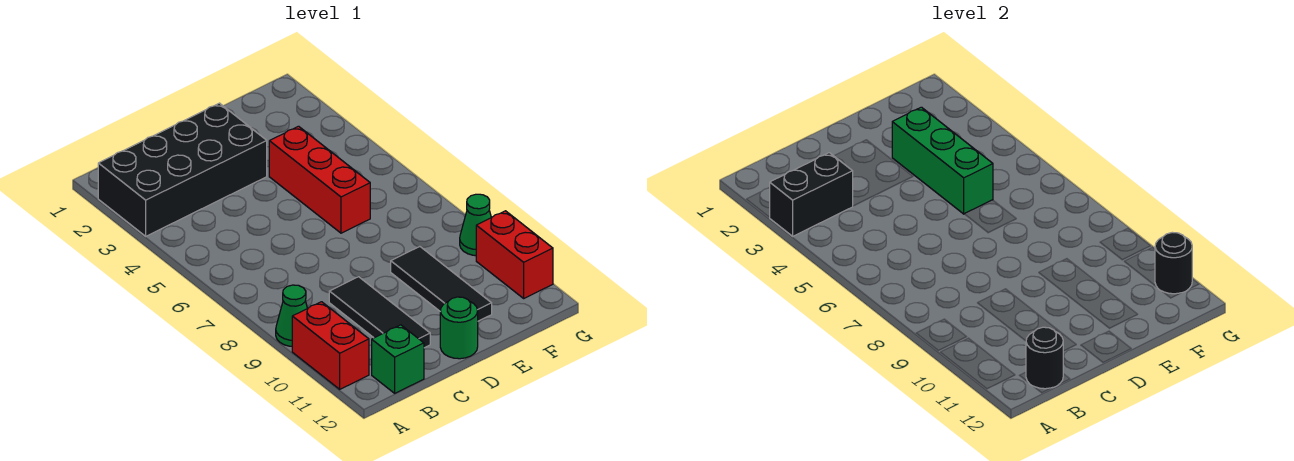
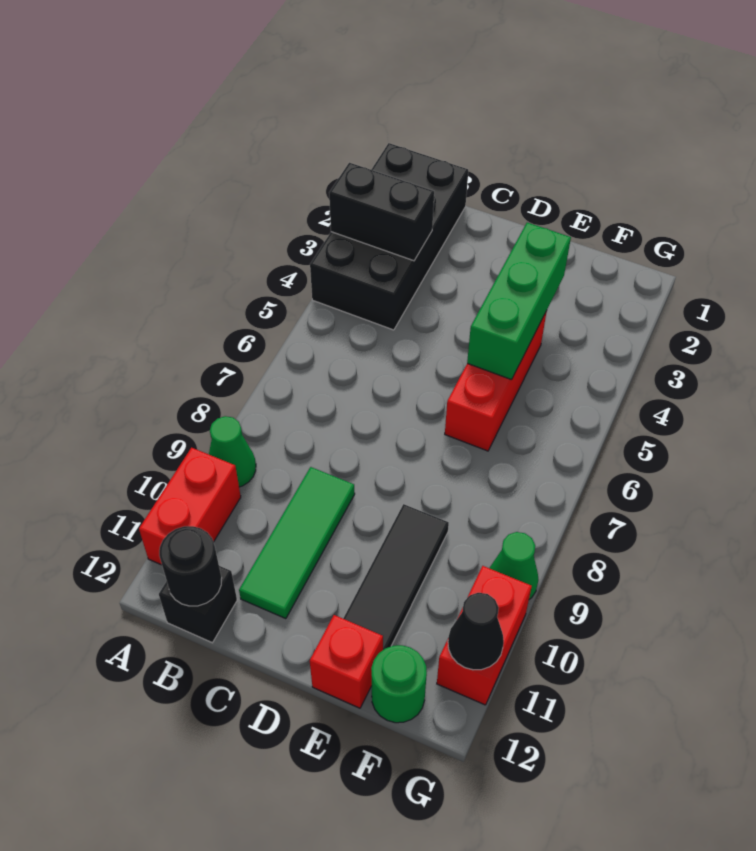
black 2x4 brick [98,103,267,236] -> black 2x4 brick turned to [310,143,468,330]
green 1x1 brick [372,325,424,393] -> black 1x1 brick [159,566,237,643]
black 1x3 tile [329,277,430,348] -> green 1x3 tile [239,467,355,619]
green 1x1 round brick [440,297,478,359] -> green 1x1 round brick moved to [371,645,427,723]
none -> red 1x1 brick [310,615,383,708]
black 1x1 round brick [1155,232,1192,294] -> black 1x1 cone [448,593,504,670]

